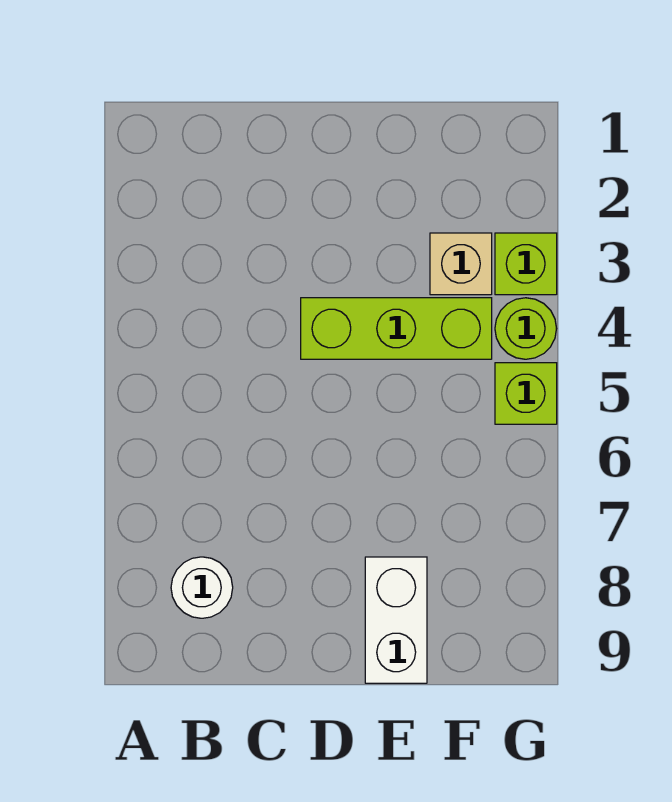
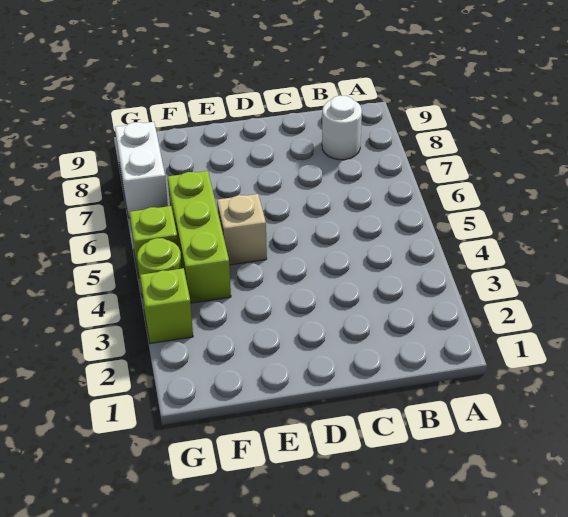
lime 1x3 brick [301,298,492,359] -> lime 1x3 brick turned to [168,171,231,303]
white 1x2 brick [365,557,427,683] -> white 1x2 brick moved to [115,122,168,218]
tan 1x1 brick [430,233,492,295] -> tan 1x1 brick moved to [217,194,267,265]

